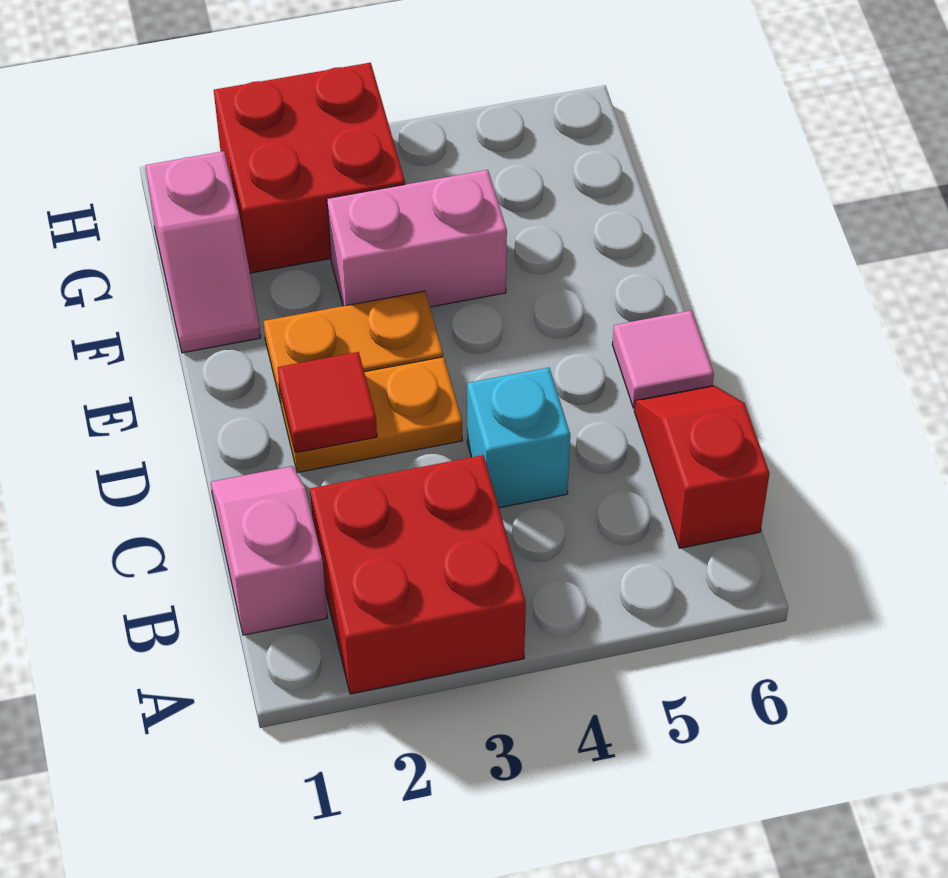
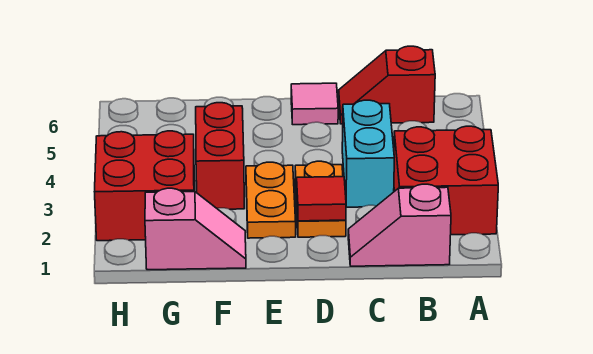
cyan 1x1 brick [467,368,570,508] -> cyan 1x2 brick [342,100,394,207]
pink 1x2 brick [327,170,507,307] -> red 1x2 brick [196,103,244,209]

